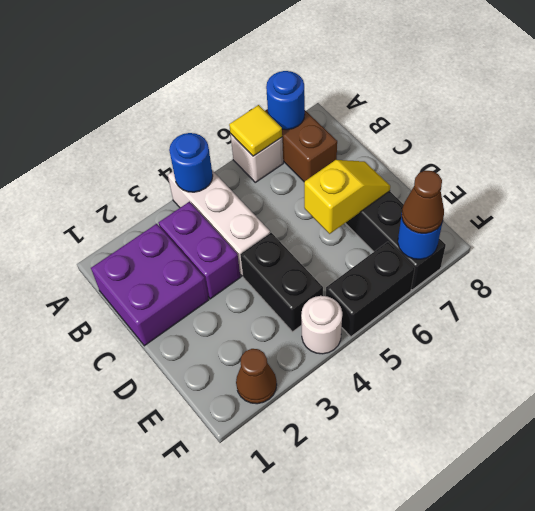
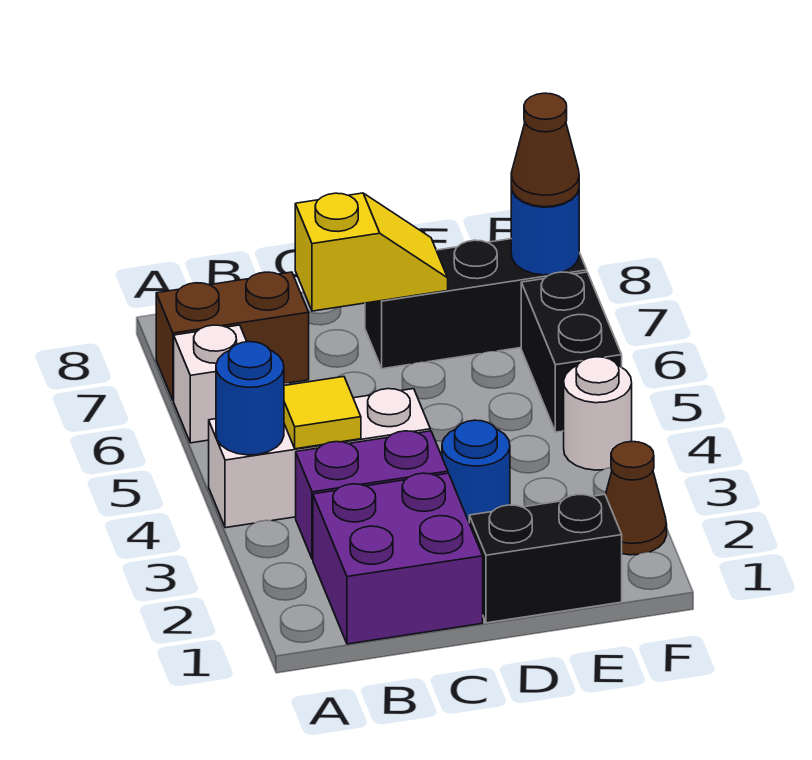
yellow 1x1 tile [229,105,282,156] -> yellow 1x1 tile moved to [284,377,361,449]
blue 1x1 round brick [266,71,305,130] -> blue 1x1 round brick moved to [442,420,510,521]
black 1x2 brick [240,233,323,332] -> black 1x2 brick moved to [469,494,622,623]
yellow 1x2 slope [304,160,390,234] -> yellow 1x2 slope turned to [295,193,448,311]

